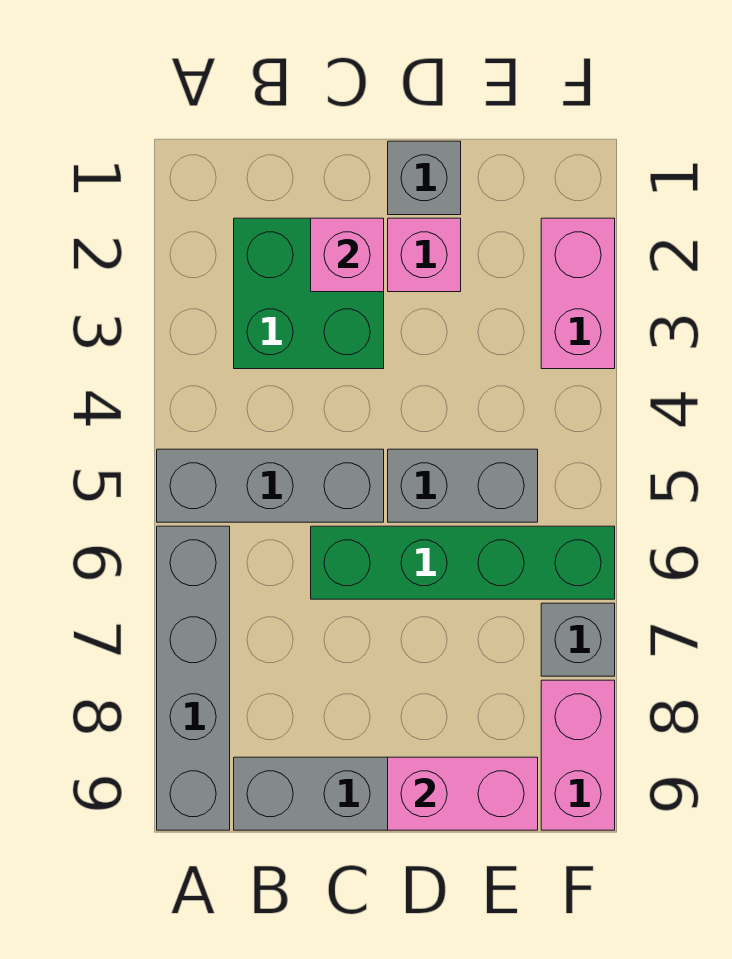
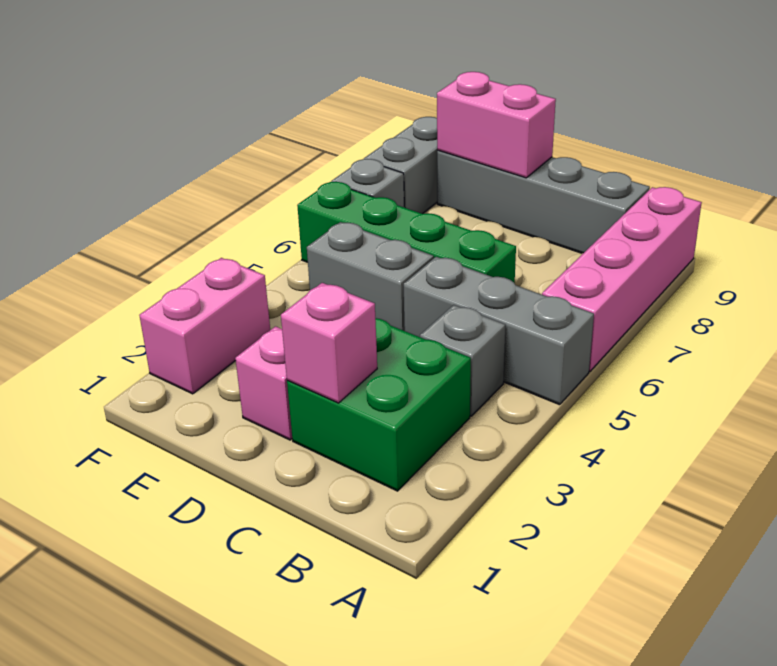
grey 1x4 brick [157,526,230,830] -> pink 1x4 brick [542,187,702,371]
grey 1x1 brick [388,141,461,215] -> grey 1x1 brick moved to [420,305,506,416]
pink 1x2 brick [541,680,615,830] -> grey 1x2 brick [364,117,437,214]

